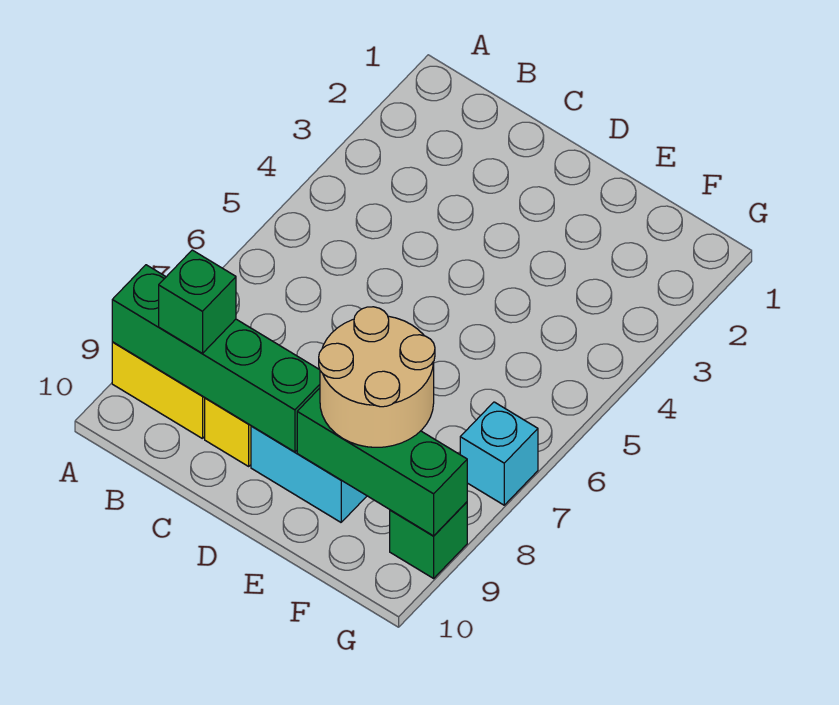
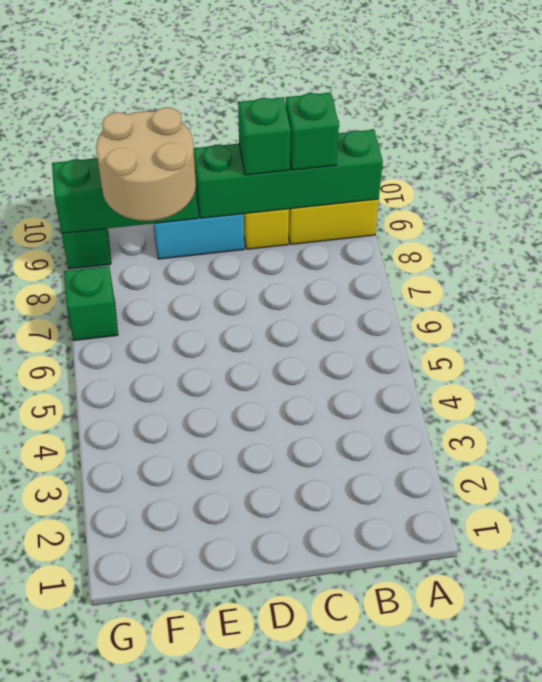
none -> green 1x1 brick [238,97,291,175]
cyan 1x1 brick [460,402,538,505] -> green 1x1 brick [64,266,118,341]

